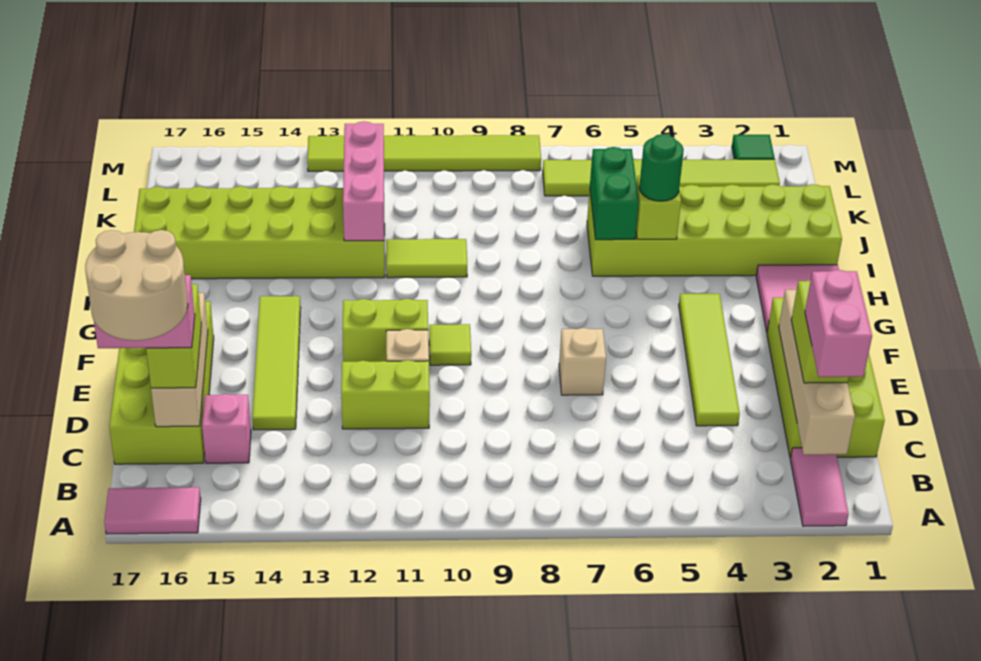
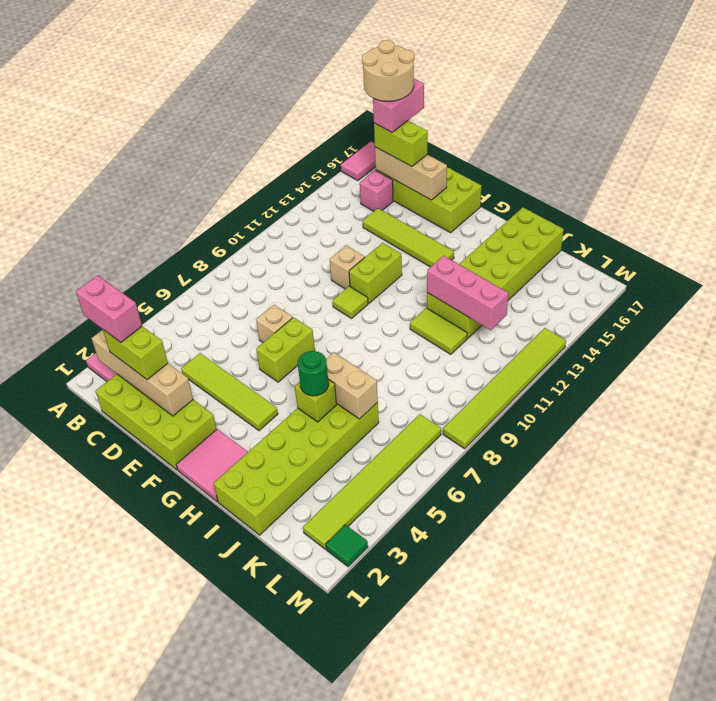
lime 1x2 brick [341,360,430,429] -> lime 1x2 brick moved to [256,317,315,382]
green 1x2 brick [590,147,639,240] -> tan 1x2 brick [326,352,378,419]
lime 1x2 tile [386,239,467,278] -> lime 1x2 tile turned to [410,308,467,354]

